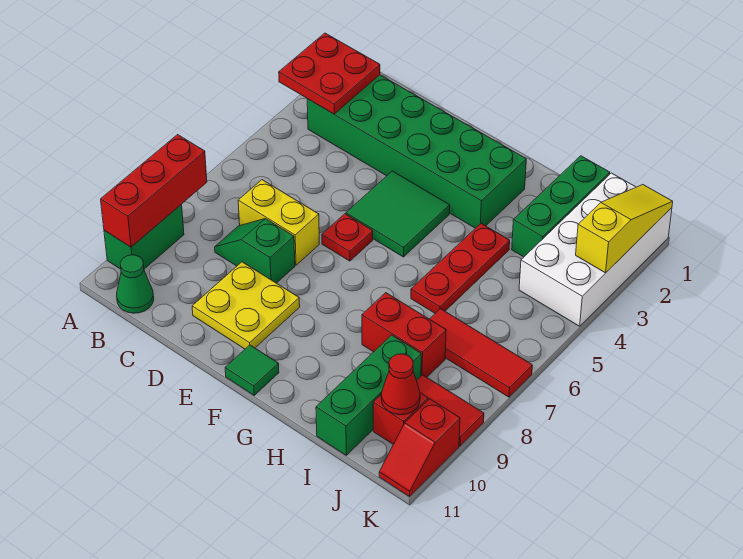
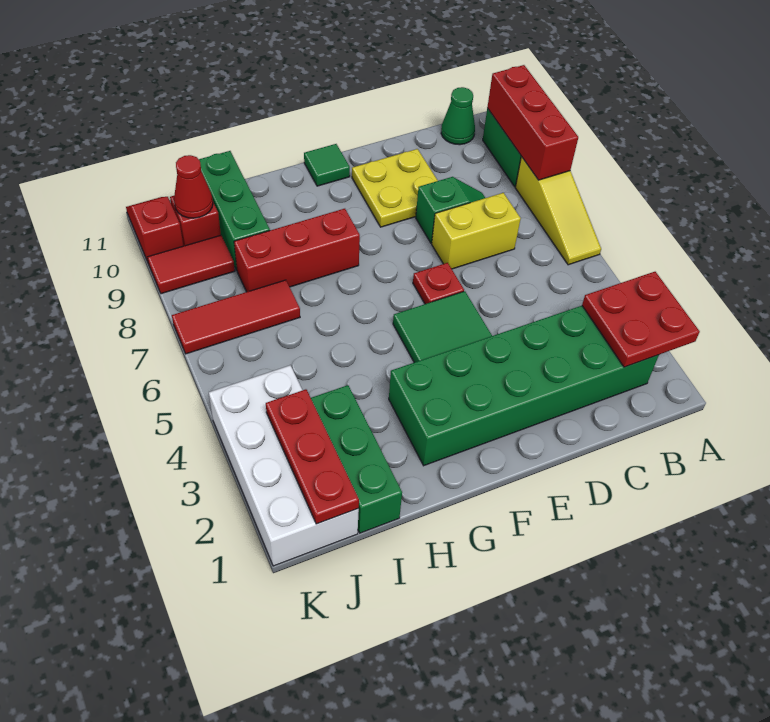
red 1x3 plate [411,224,510,313] -> red 1x3 plate moved to [266,389,359,524]
red 1x2 brick [362,293,446,377] -> red 1x3 brick [234,209,360,292]
yellow 1x3 slope [576,185,673,273] -> yellow 1x3 slope moved to [515,157,601,265]

